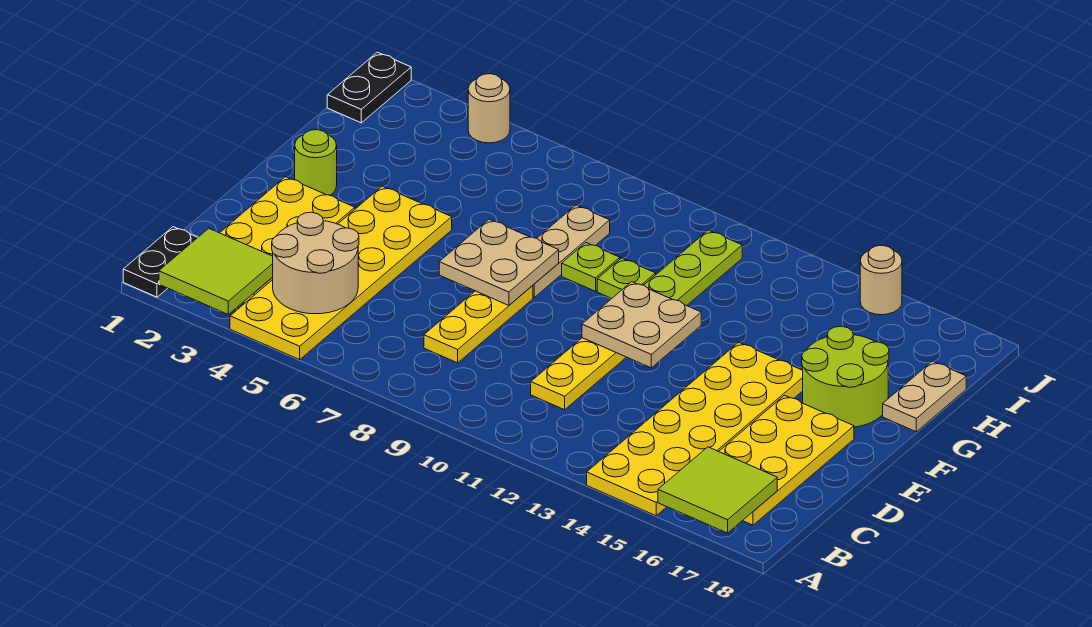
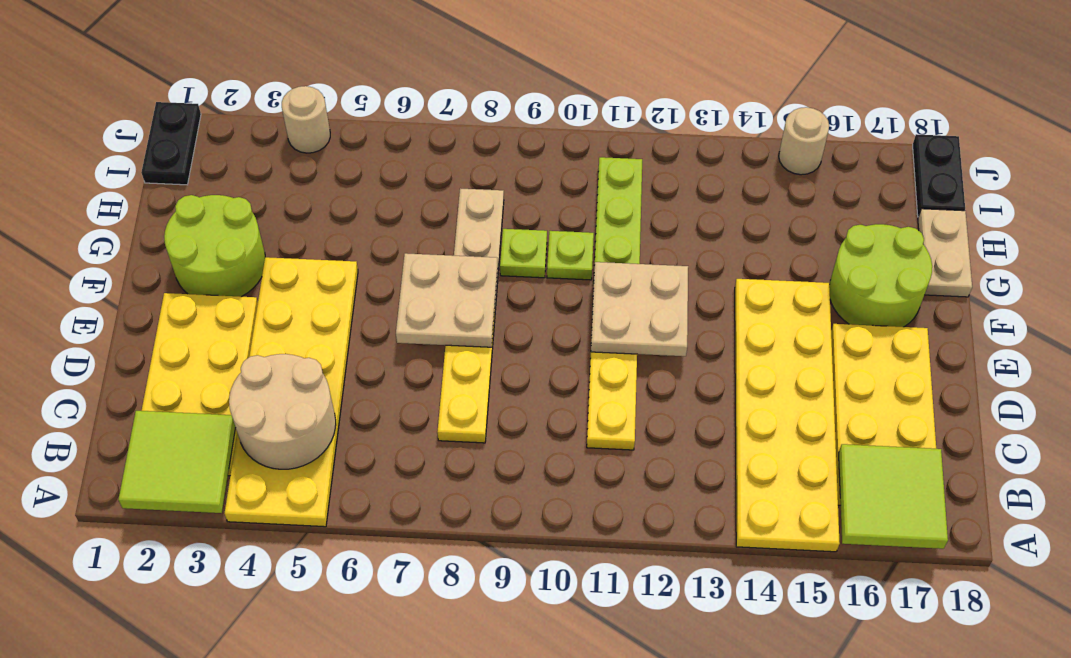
black 1x2 plate [123,227,198,297] -> black 1x2 plate moved to [913,134,965,217]
lime 1x1 round brick [295,130,337,195] -> lime 2x2 round brick [164,195,265,297]

